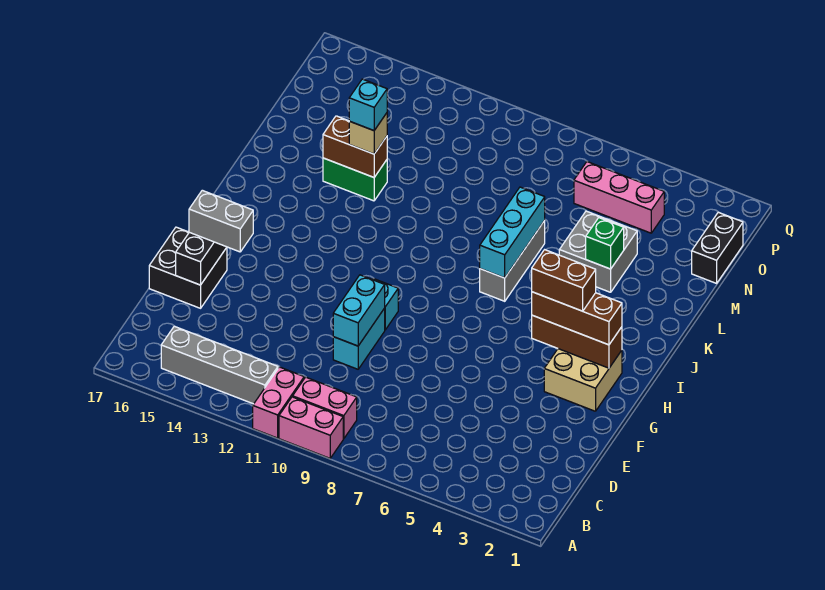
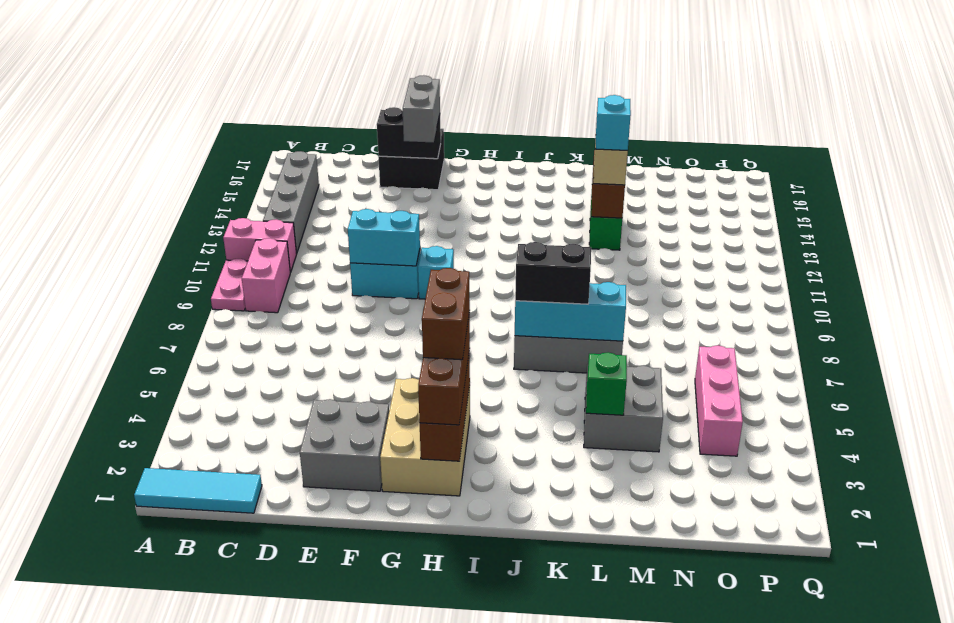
none -> cyan 1x3 tile [134,468,262,513]
pink 1x2 brick [279,397,343,458] -> pink 1x2 plate [211,259,248,311]
none -> grey 2x2 brick [300,399,389,491]
tan 2x2 brick [544,349,622,411] -> tan 2x3 brick [380,378,470,496]
black 1x2 brick [692,212,743,283] -> black 1x2 brick moved to [515,242,591,304]

